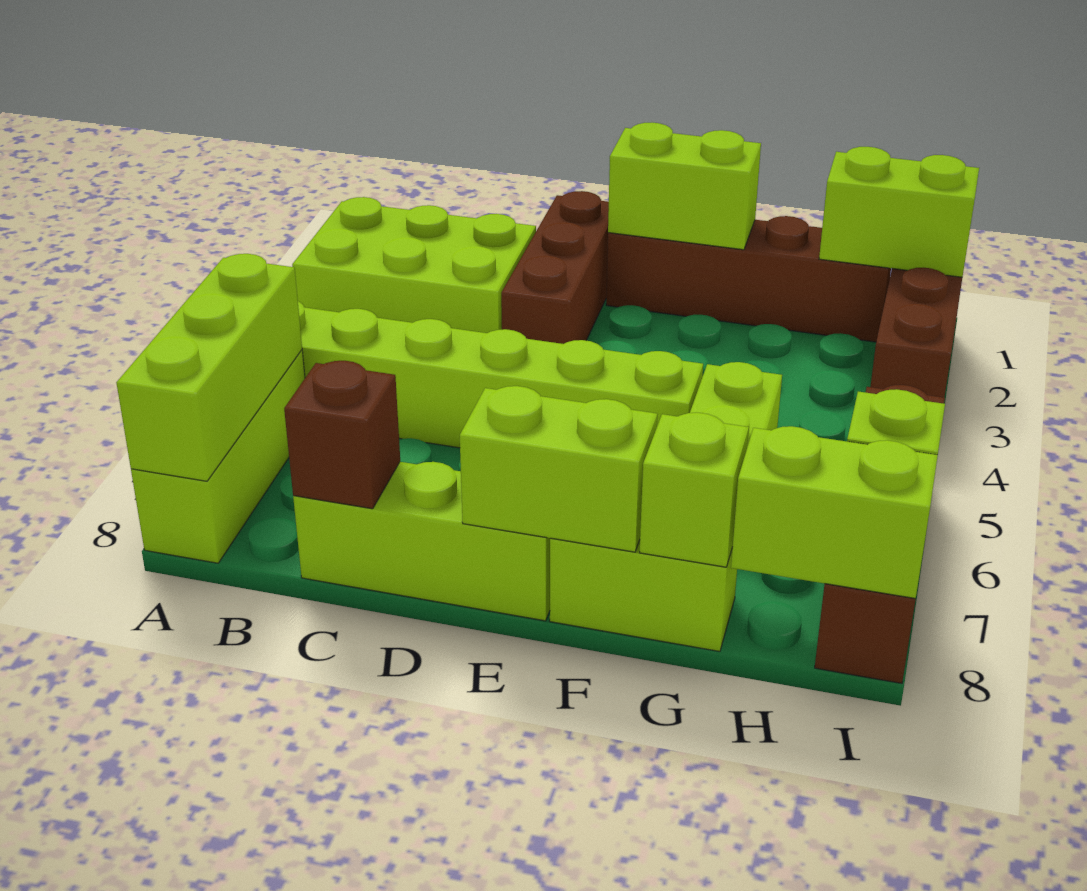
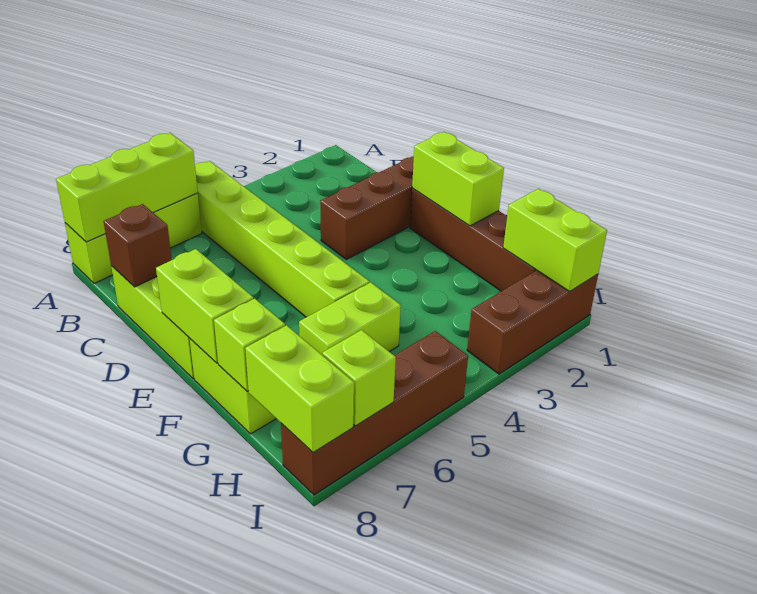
lime 2x3 brick [292,197,536,333] -> none

